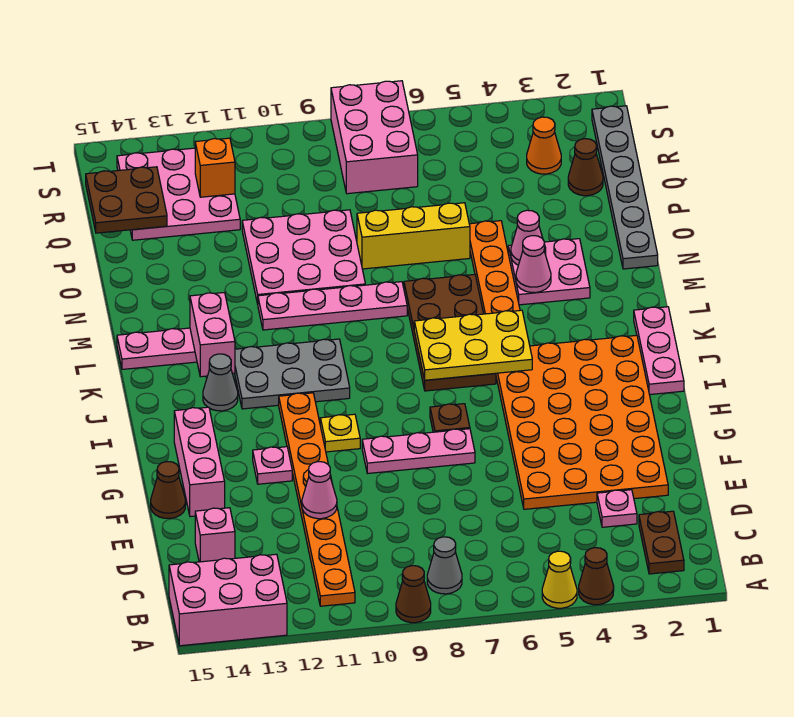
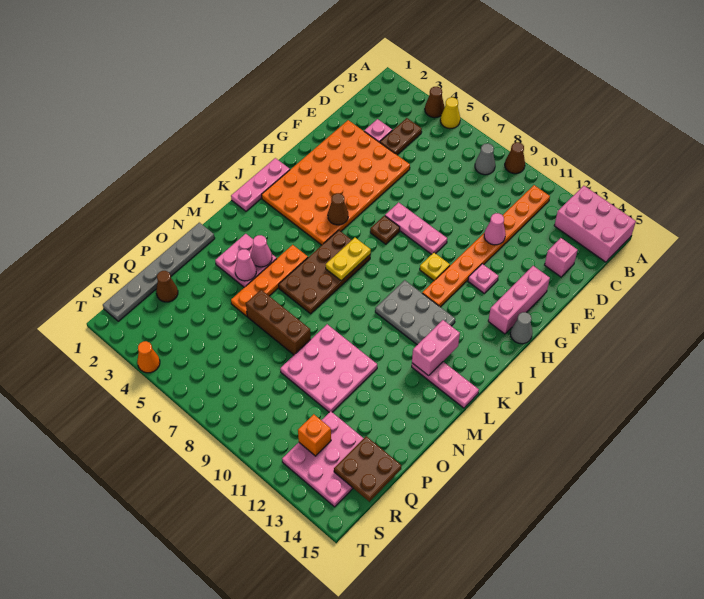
brown 1x2 plate [639,511,684,574] -> brown 1x2 plate moved to [380,118,422,155]
brown 1x1 cone [151,462,186,518] -> brown 1x1 cone moved to [328,193,348,225]
yellow 2x3 plate [414,310,532,380] -> yellow 1x2 plate [326,238,371,281]
grey 1x1 cone [203,354,238,411] -> grey 1x1 cone moved to [510,312,532,344]
pink 1x4 plate [258,282,407,330] -> none
yellow 1x3 brick [357,203,470,269] -> brown 1x3 brick [246,290,311,355]
orange 1x1 cone [527,117,561,174] -> orange 1x1 cone moved to [137,341,160,373]
pink 2x3 brick [331,81,418,194] -> none

